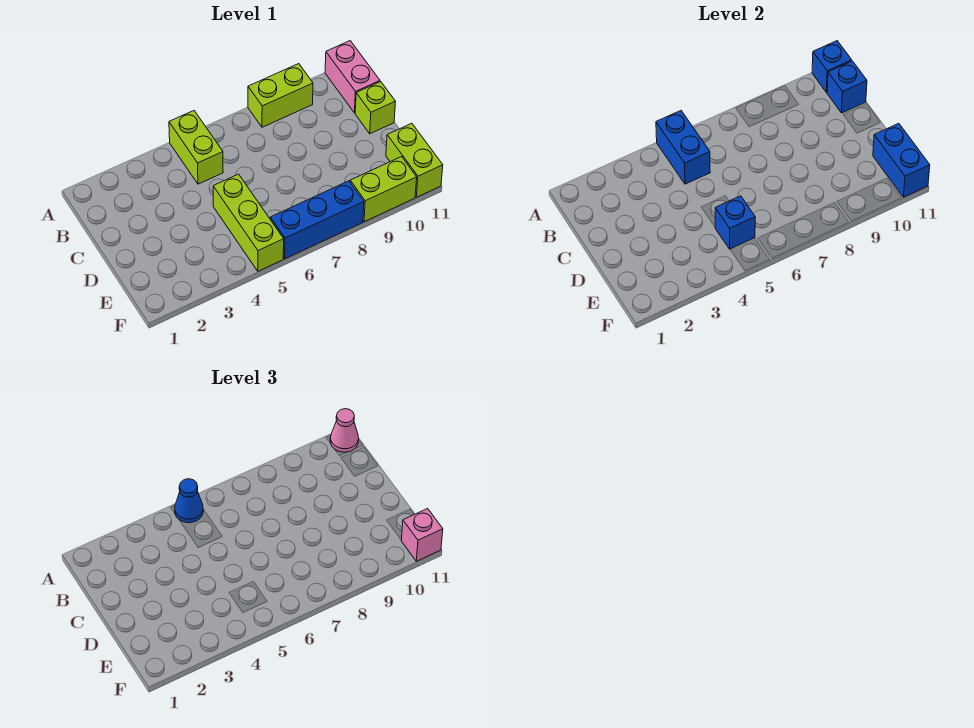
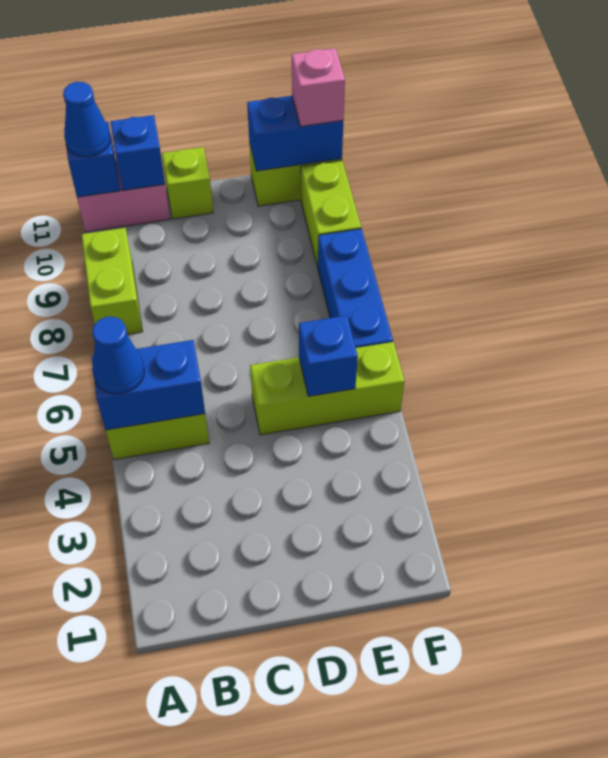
pink 1x1 cone [330,409,359,452] -> blue 1x1 cone [63,82,110,157]

